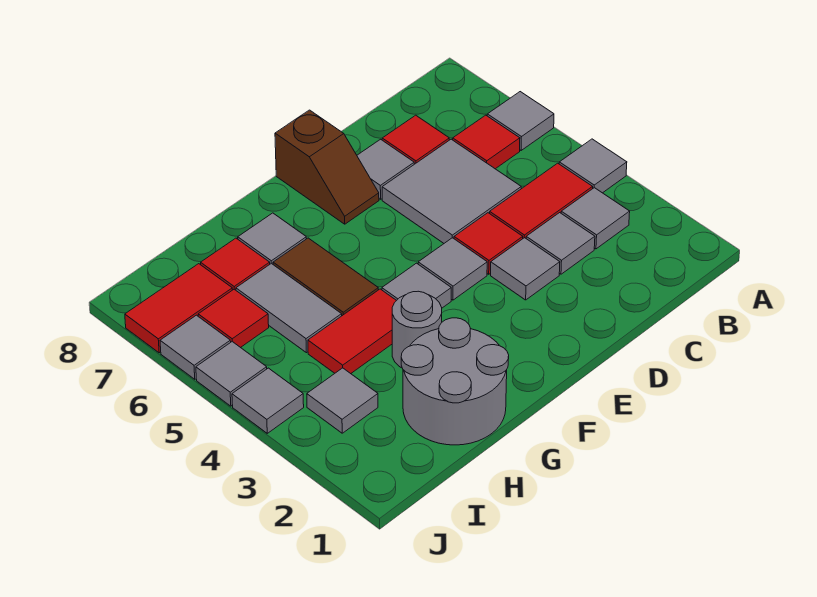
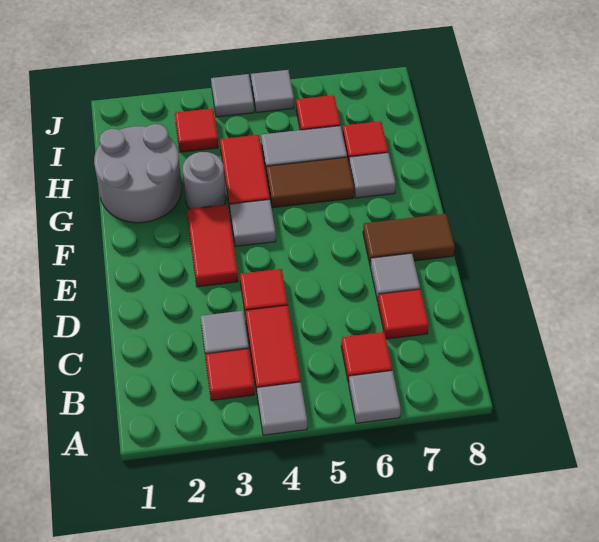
grey 1x1 tile [561,188,630,249] -> red 1x1 tile [205,349,255,401]
grey 2x2 tile [382,139,521,243] -> none
grey 1x1 tile [491,238,560,300] -> none
grey 1x1 tile [418,238,487,300] -> none
brown 1x2 slope [275,110,379,224] -> brown 1x2 tile [363,214,455,266]
grey 1x1 tile [307,368,378,433] -> red 1x1 tile [175,108,218,152]
red 1x2 tile [125,264,232,353] -> red 1x2 tile moved to [187,204,238,287]
grey 1x1 tile [160,315,231,379] -> none

